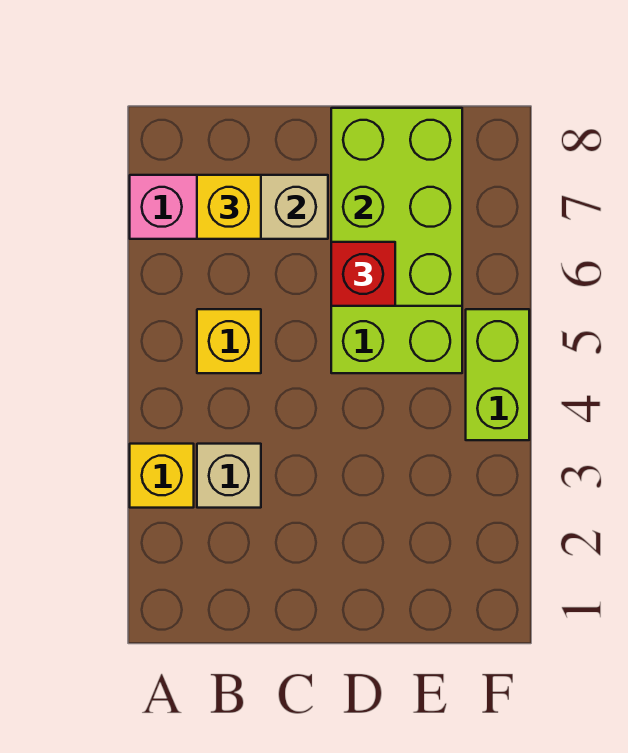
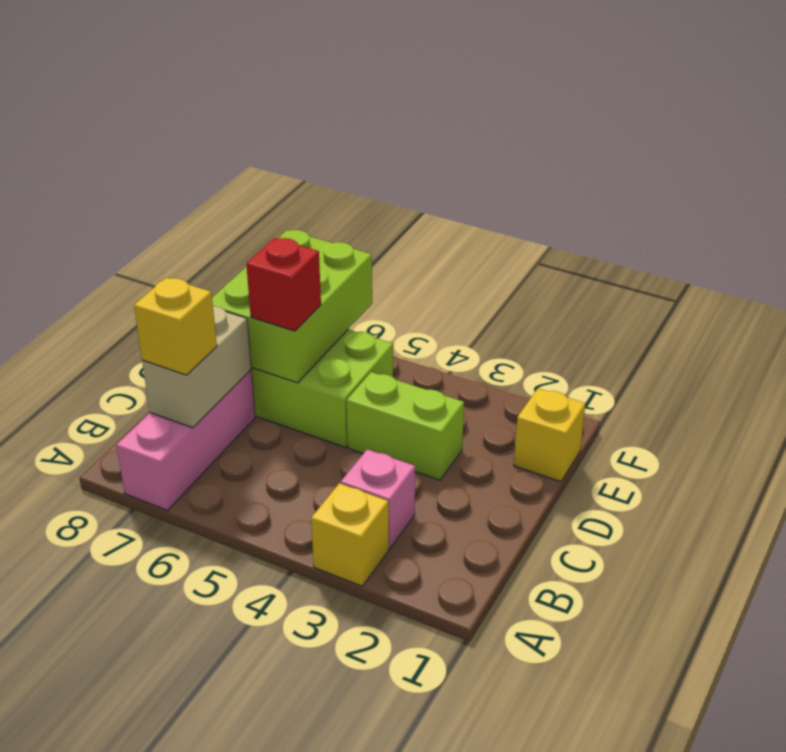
tan 1x1 brick [197,444,261,508] -> pink 1x1 brick [341,449,415,549]
yellow 1x1 brick [197,309,261,373] -> yellow 1x1 brick moved to [514,389,585,482]
lime 2x3 brick [331,108,462,306] -> lime 2x3 brick turned to [212,230,372,383]
lime 1x2 brick [466,309,529,440] -> lime 1x2 brick moved to [347,372,464,480]

